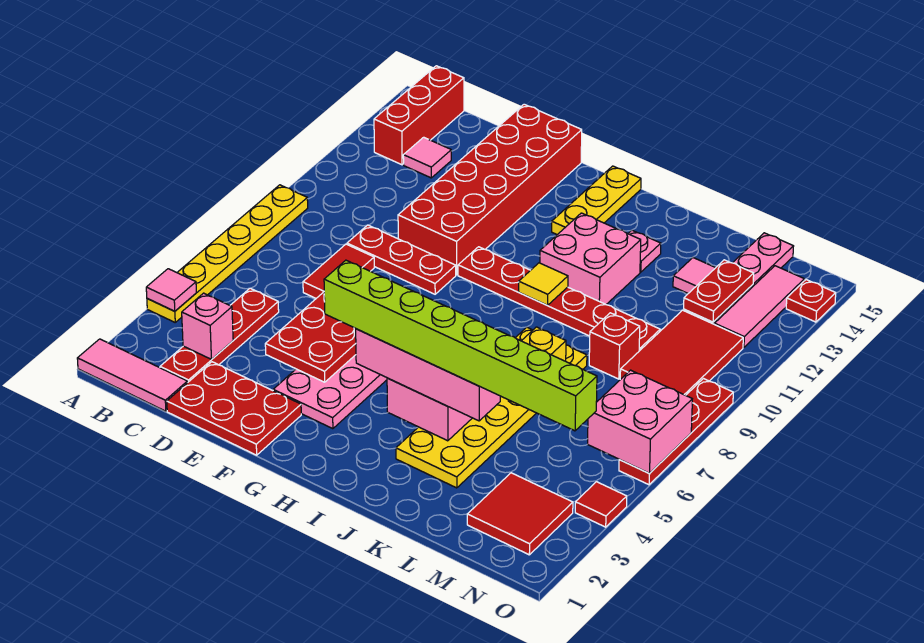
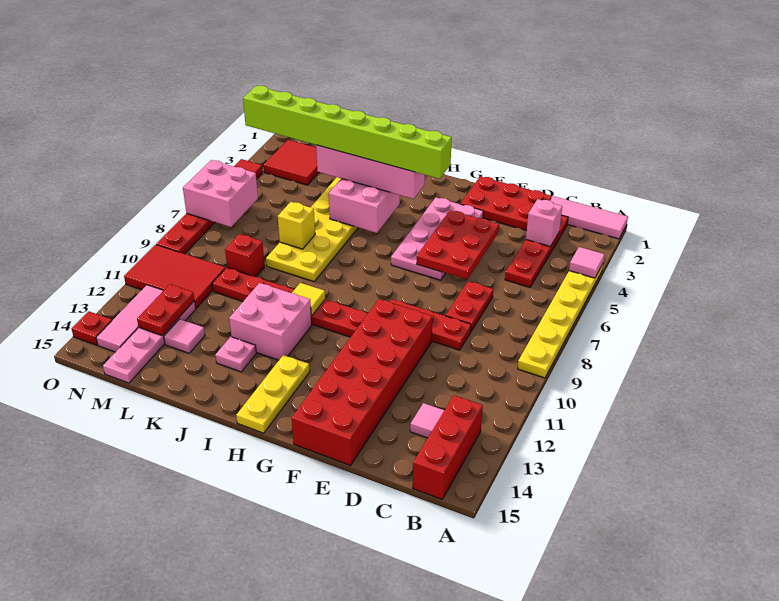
red 1x2 tile [303,244,374,298] -> red 1x2 plate [446,281,493,331]
red 2x3 tile [620,310,743,395] -> red 2x3 tile turned to [124,245,225,308]

